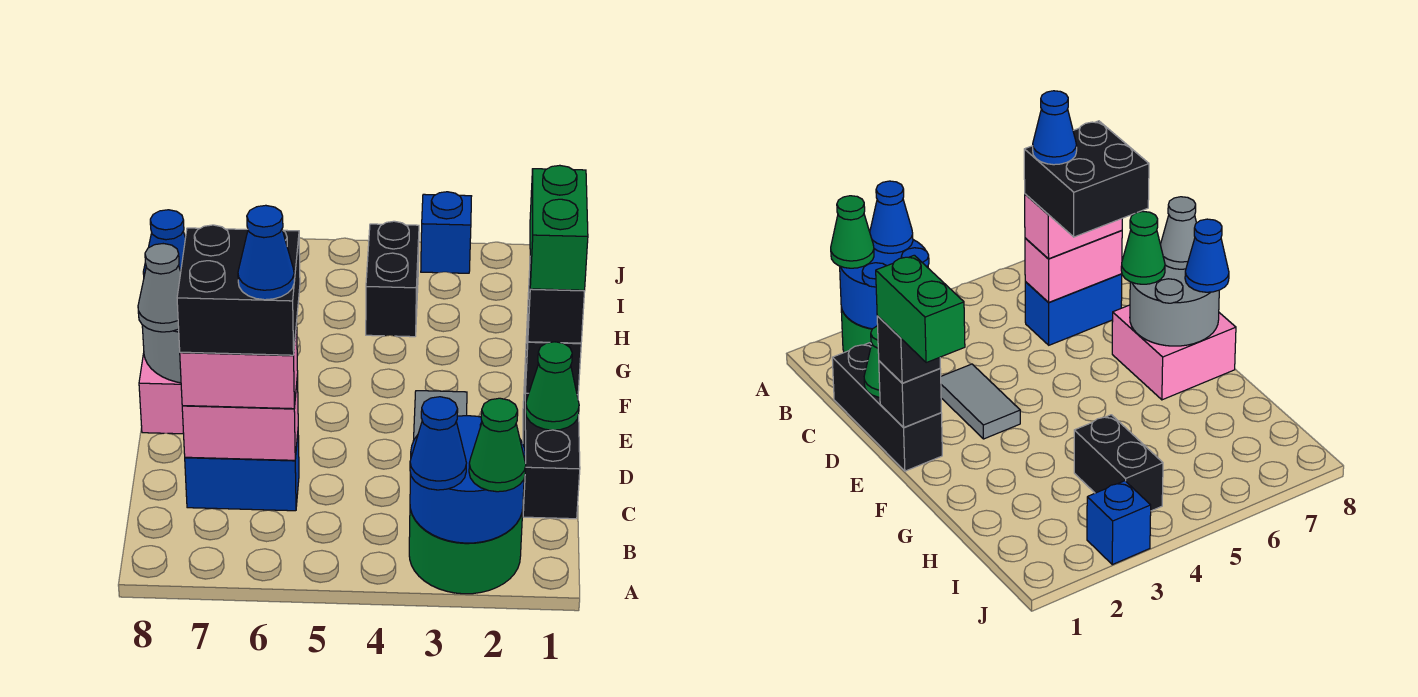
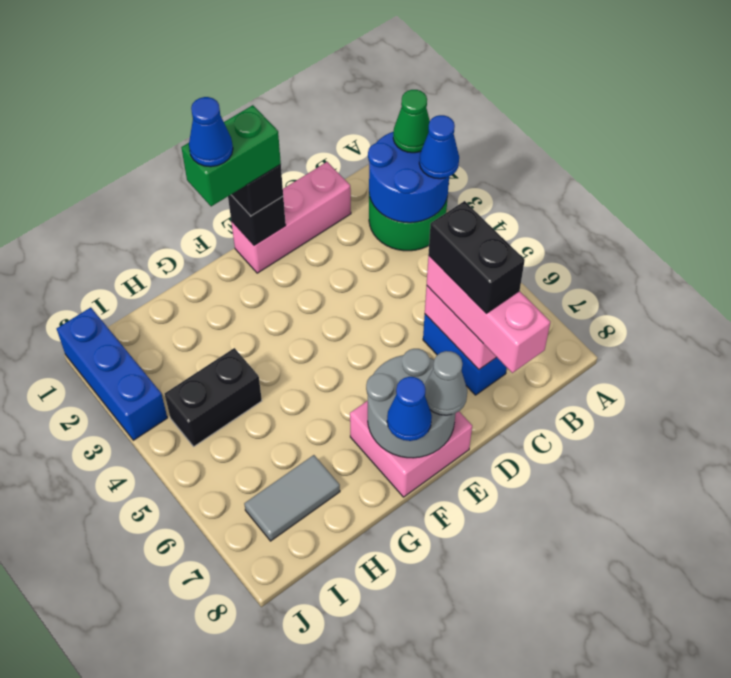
black 1x3 brick [523,379,580,519] -> pink 1x3 brick [231,162,351,273]
pink 1x2 brick [180,324,298,409] -> pink 1x3 brick [427,256,550,373]
black 2x2 brick [177,225,300,355] -> black 1x2 brick [428,201,525,313]
blue 1x1 cone [238,205,294,300] -> blue 1x1 cone moved to [189,97,233,167]
green 1x1 cone [526,342,579,430] -> none
grey 1x2 tile [413,391,467,441] -> grey 1x2 tile moved to [244,455,340,541]
green 1x1 cone [1121,212,1165,284] -> none
blue 1x1 brick [421,192,472,273] -> blue 1x3 brick [57,307,167,440]

